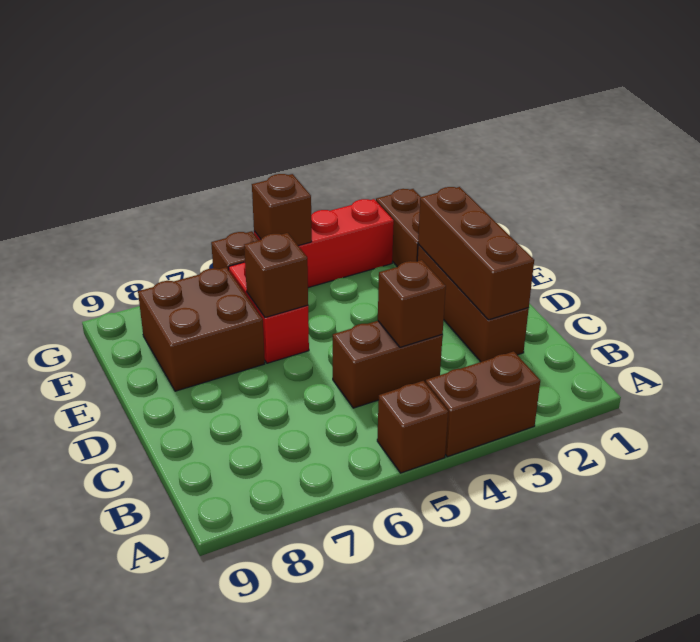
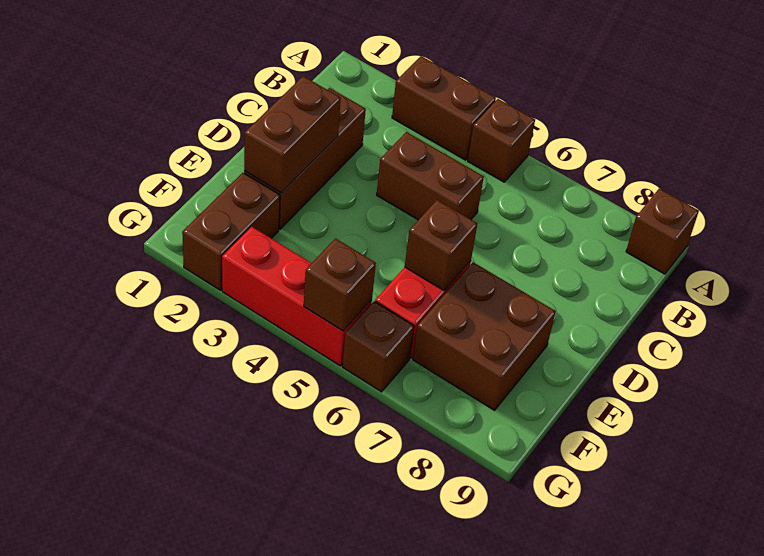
brown 1x3 brick [418,187,534,320] -> brown 1x2 brick [244,76,341,193]
brown 1x1 brick [378,260,446,347] -> brown 1x1 brick moved to [626,189,699,274]

